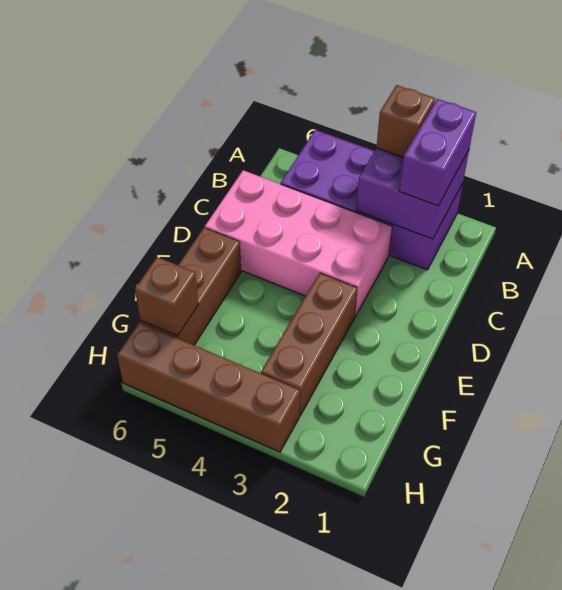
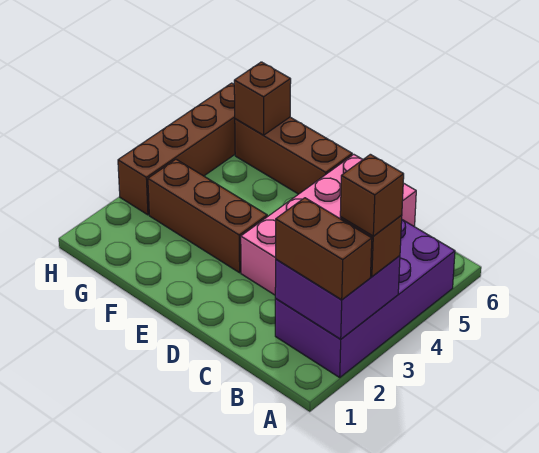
purple 1x2 brick [399,99,476,206] -> brown 1x2 brick [276,198,372,300]
none -> brown 1x1 brick [340,154,404,236]

